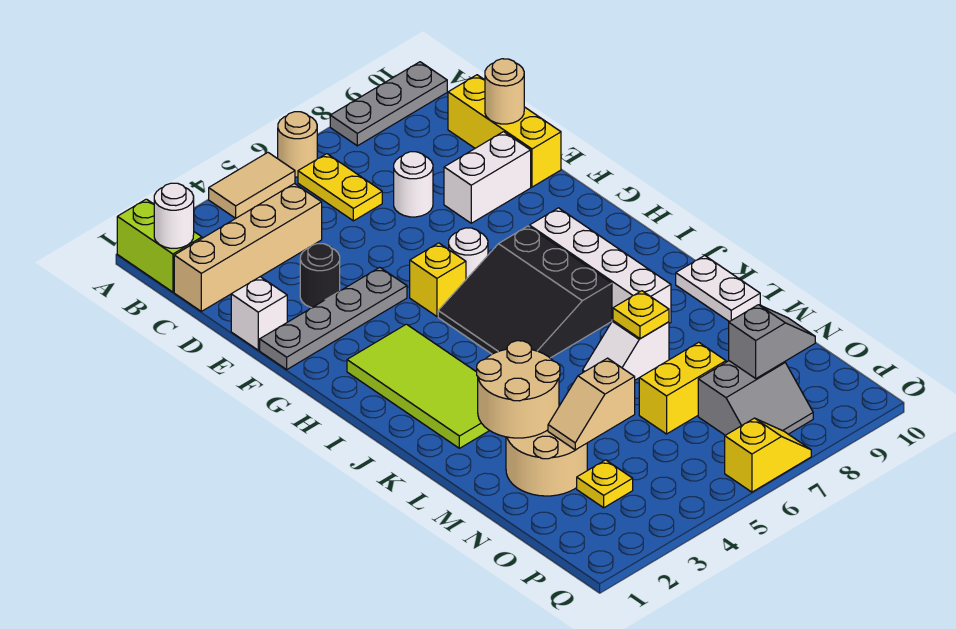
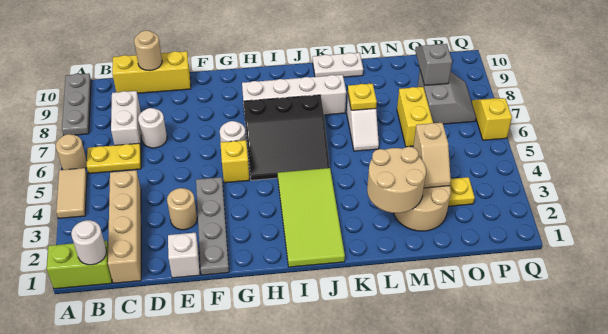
black 1x1 round brick [300,244,340,308] -> tan 1x1 round brick [167,188,197,230]
white 1x2 brick [444,132,531,223] -> white 1x2 brick moved to [111,91,141,148]
lime 2x4 tile [347,324,489,448] -> lime 2x4 tile turned to [278,168,345,267]

